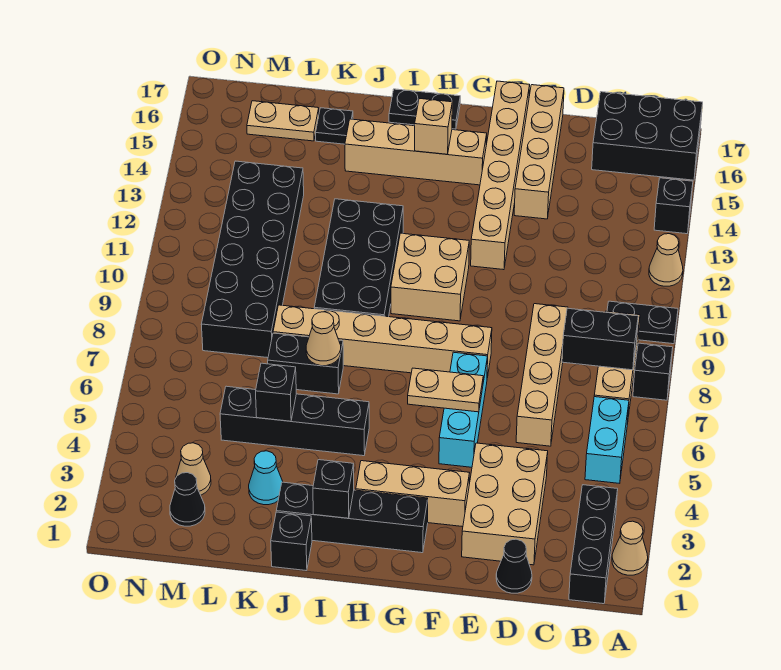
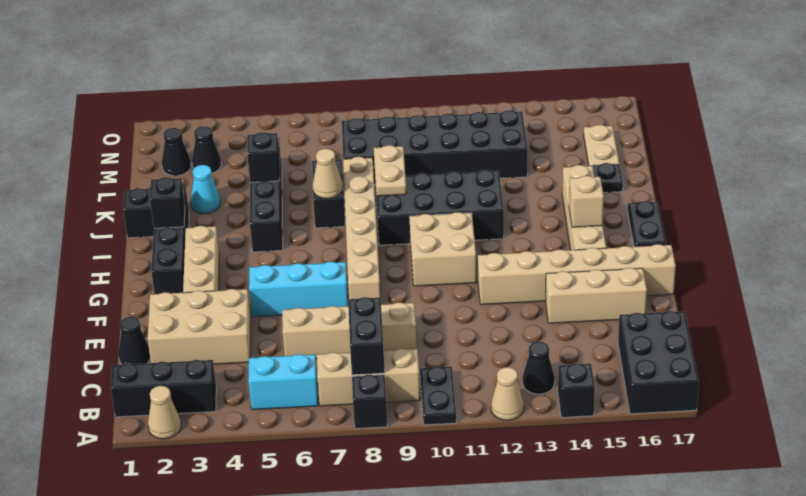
none -> black 1x1 cone [522,342,555,394]
tan 1x4 brick [514,85,564,219] -> tan 1x3 brick [546,268,647,323]
tan 1x2 plate [408,368,483,412] -> tan 1x2 plate moved to [374,145,406,196]
tan 1x1 cone [176,443,211,495] -> black 1x1 cone [192,126,221,173]

